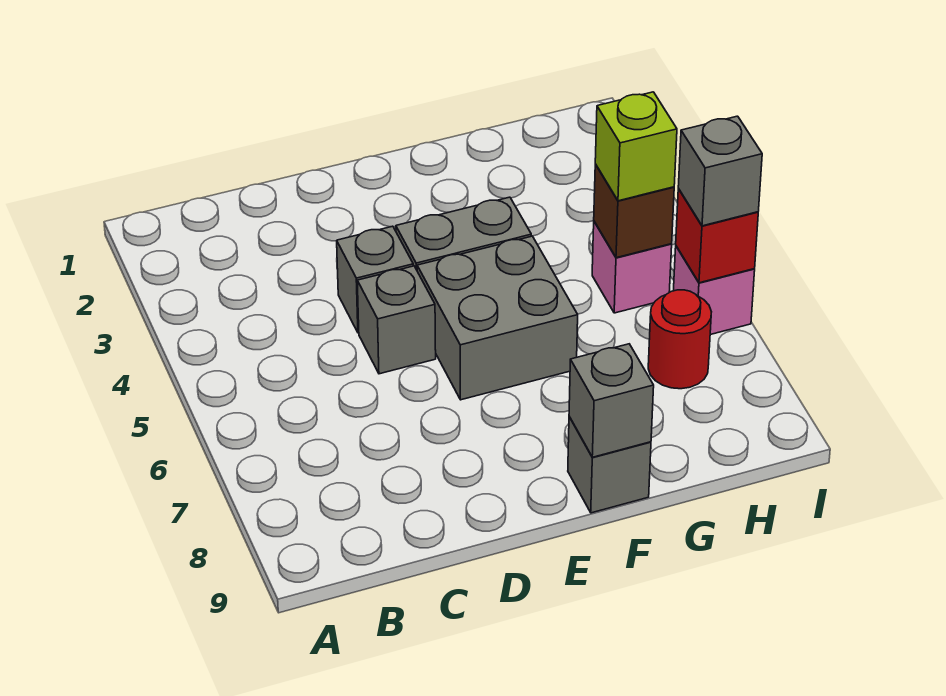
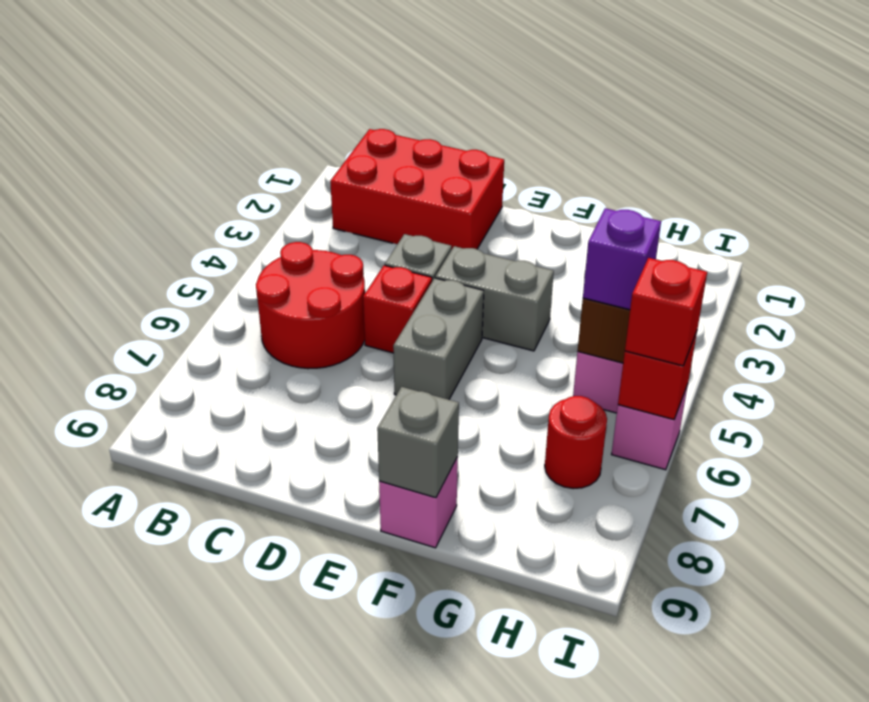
none -> red 2x3 brick [330,129,504,250]
none -> red 2x2 round brick [256,242,365,369]
grey 1x1 brick [357,266,436,374] -> red 1x1 brick [363,265,432,353]
grey 2x2 brick [417,236,578,400] -> grey 1x2 brick [393,278,484,400]
grey 1x1 brick [568,417,651,513] -> pink 1x1 brick [379,457,458,548]
lime 1x1 brick [595,92,677,201] -> purple 1x1 brick [583,208,661,310]
grey 1x1 brick [678,116,762,226] -> red 1x1 brick [625,258,707,366]

